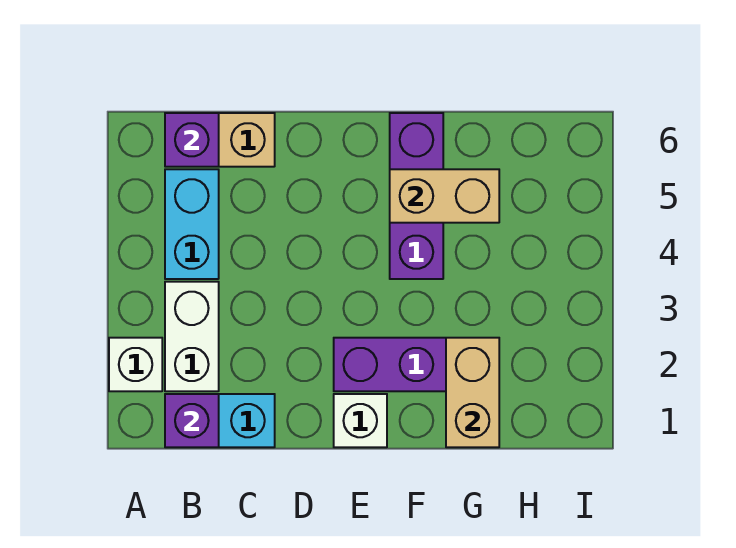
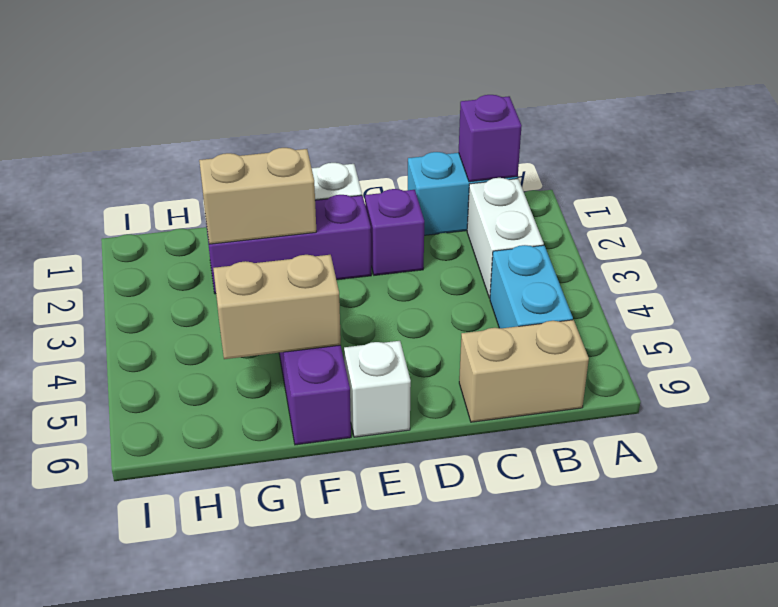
white 1x1 brick [109,338,162,391] -> white 1x1 brick moved to [344,341,411,437]
purple 1x1 brick [165,113,219,167] -> purple 1x1 brick moved to [365,189,424,275]
tan 1x2 brick [446,338,499,447] -> tan 1x2 brick turned to [199,148,316,244]

